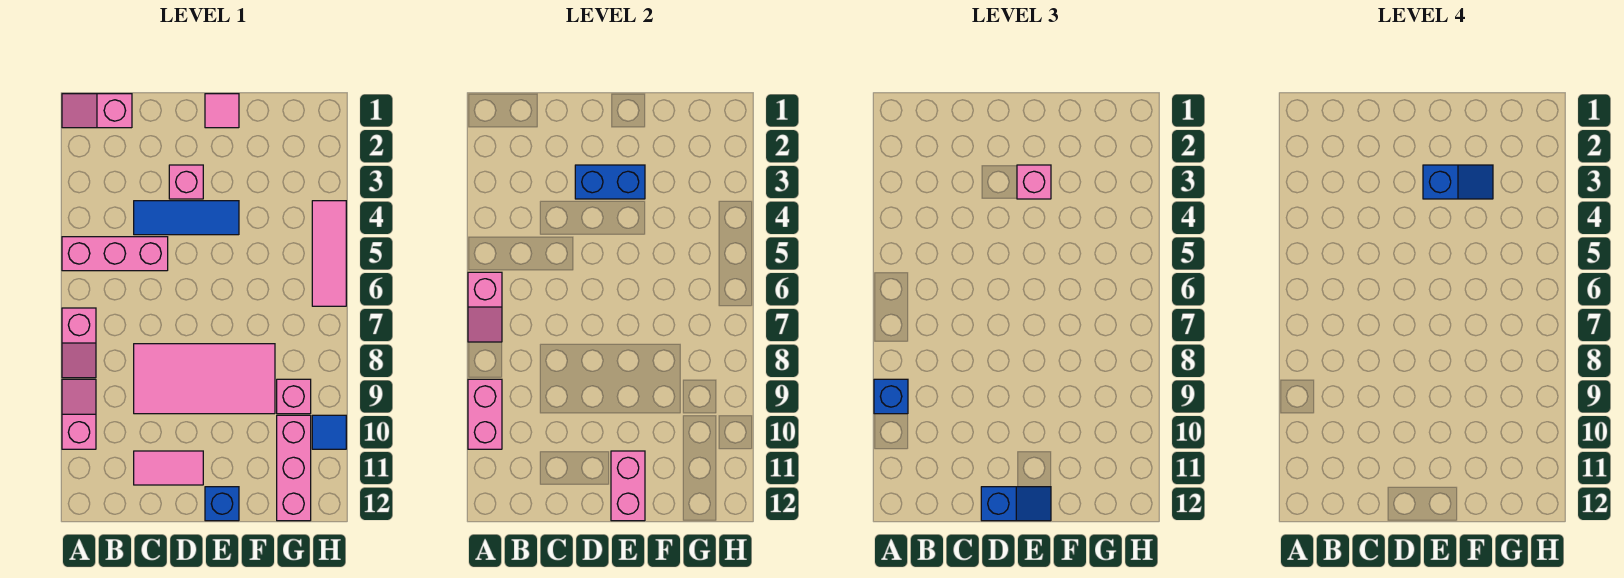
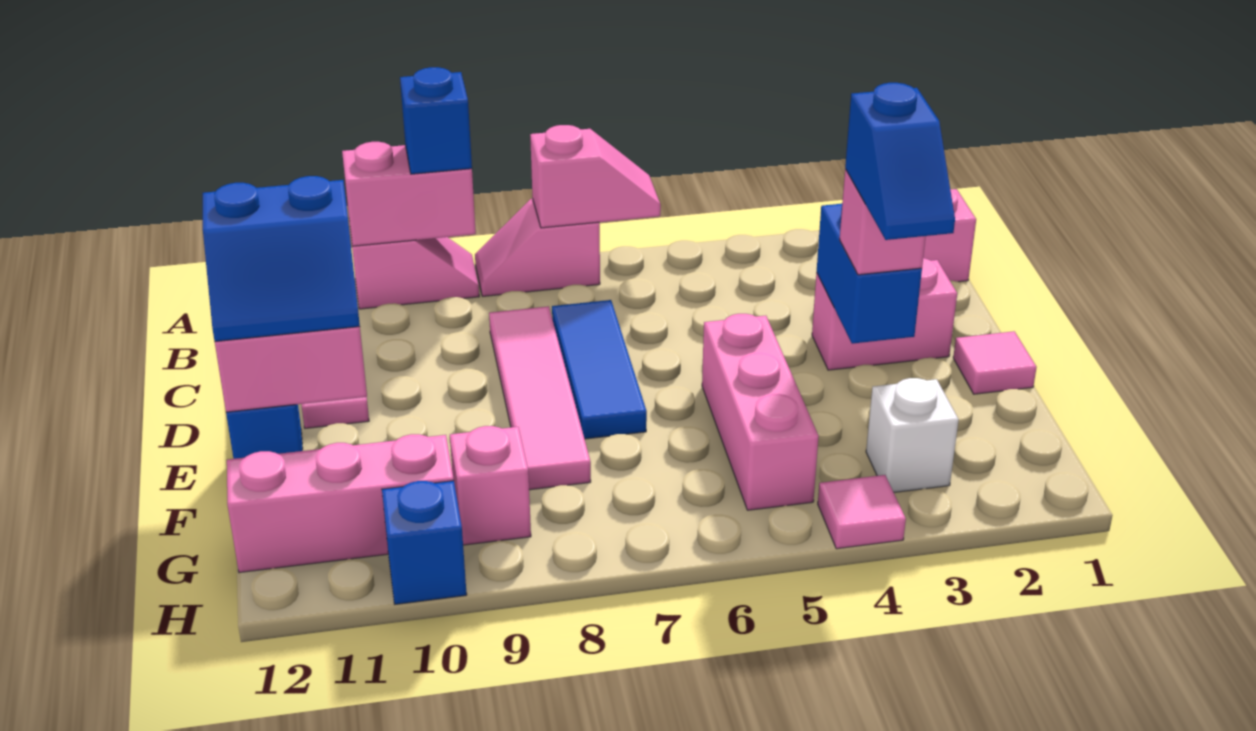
pink 1x3 brick [62,237,168,271] -> pink 1x3 brick moved to [702,314,819,510]
pink 1x2 slope [468,272,502,342] -> pink 1x2 slope turned to [530,125,661,228]
blue 1x3 tile [134,201,239,235] -> blue 1x3 tile moved to [552,300,647,439]
pink 2x4 tile [134,344,275,414] -> pink 1x4 tile [489,306,591,490]
pink 1x1 brick [169,165,203,199] -> pink 1x2 brick [812,258,957,370]
blue 1x2 slope [981,487,1051,521] -> blue 2x2 slope [203,176,360,341]
none -> white 1x1 brick [866,378,959,492]
pink 1x3 tile [312,201,346,306] -> pink 1x1 tile [818,475,906,549]
blue 1x1 tile [312,415,346,449] -> blue 1x1 brick [382,481,467,604]

